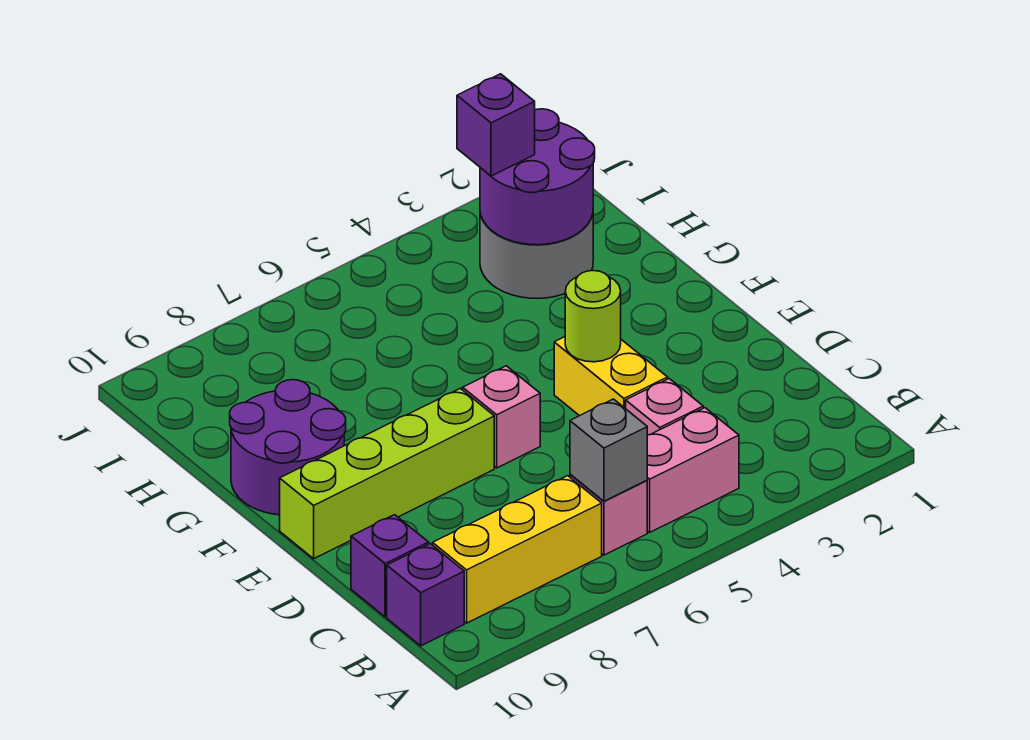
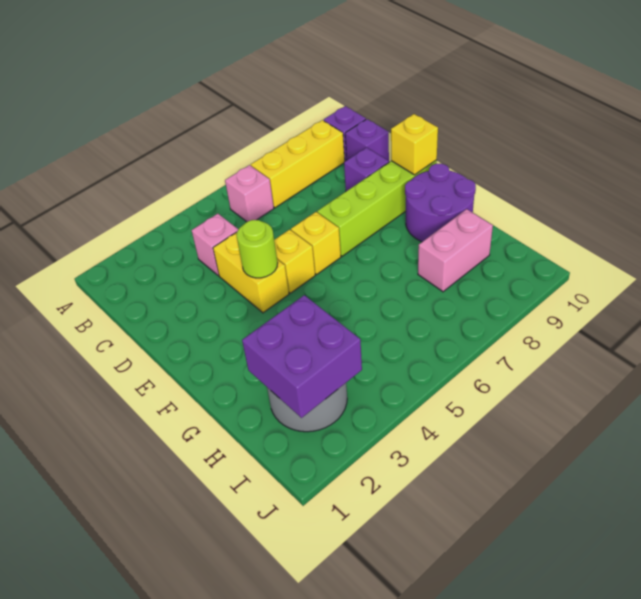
pink 1x2 brick [647,408,739,532] -> pink 1x2 brick moved to [418,209,493,292]
grey 1x1 brick [570,399,647,501] -> none
none -> yellow 1x1 brick [274,230,315,293]
pink 1x1 brick [463,366,540,468] -> yellow 1x1 brick [291,212,341,274]
none -> yellow 1x1 brick [391,114,438,175]
purple 2x2 round brick [480,109,595,245] -> purple 2x2 brick [242,295,362,418]
purple 1x1 brick [457,74,535,176] -> purple 1x1 brick moved to [344,147,389,191]

